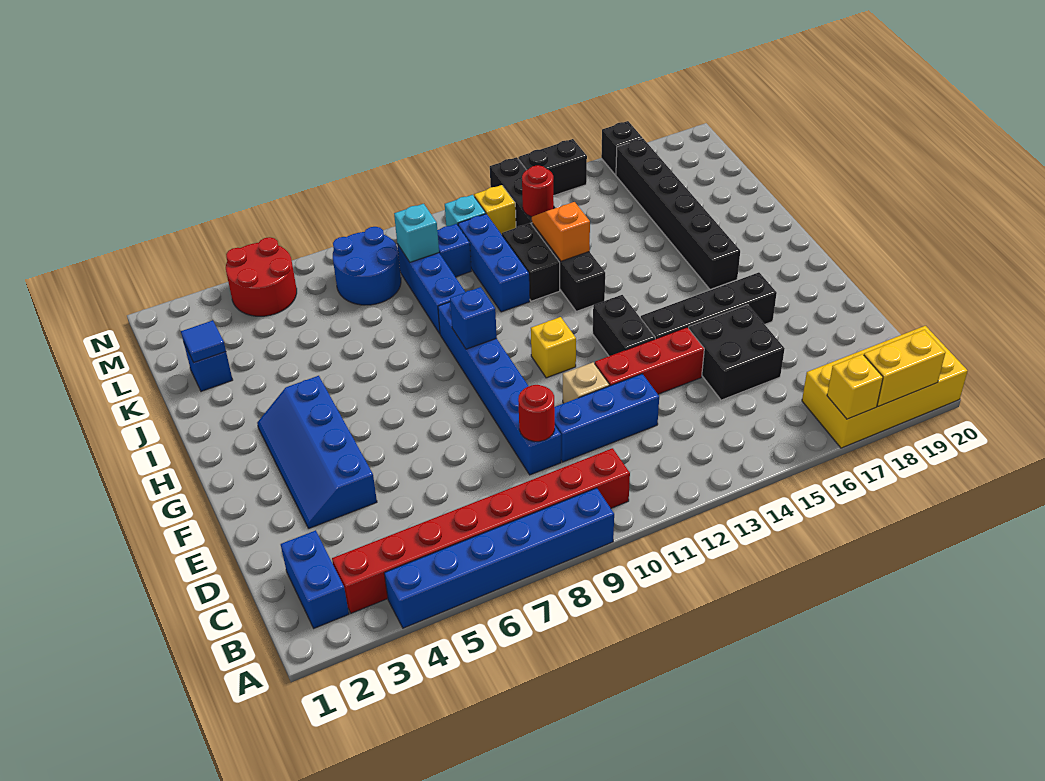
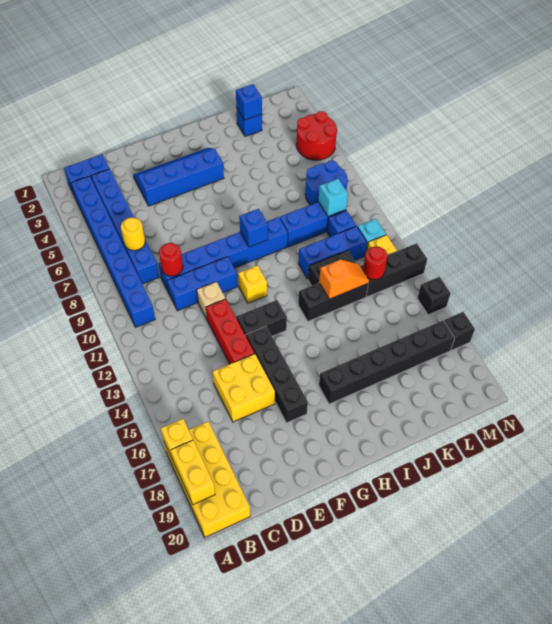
blue 1x6 brick [384,488,614,628] -> blue 1x6 brick moved to [91,169,159,284]
red 1x8 brick [332,448,630,613] -> blue 1x8 brick [71,176,155,327]
none -> yellow 1x1 round brick [121,218,145,250]
blue 1x3 brick [554,374,659,462] -> blue 1x3 brick turned to [167,257,238,311]
black 2x2 brick [689,305,785,400] -> yellow 2x2 brick [213,354,275,422]
blue 1x1 tile [181,321,226,362] -> blue 1x1 brick [236,84,262,120]
black 1x2 brick [518,139,587,196] -> black 1x1 brick [417,277,451,315]

